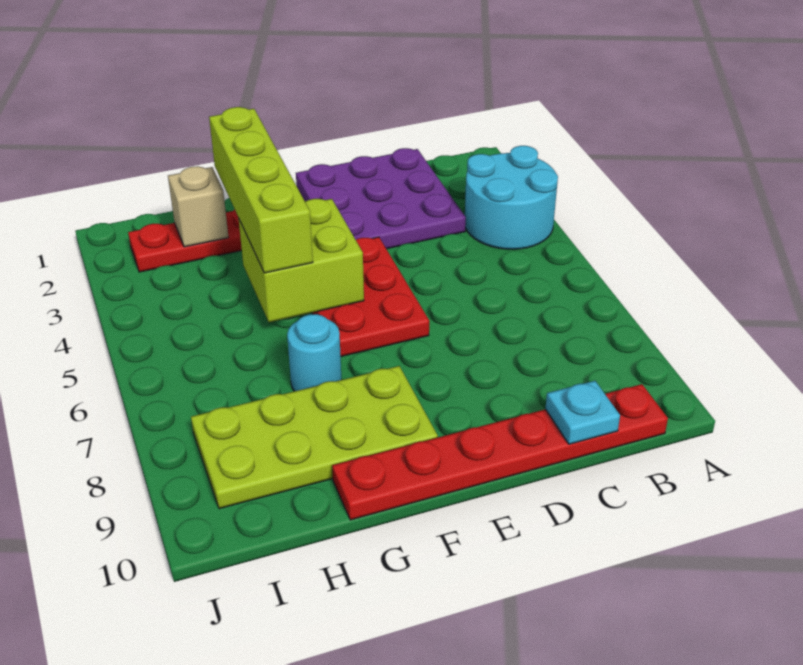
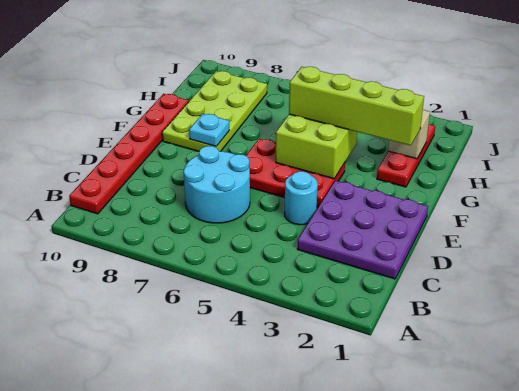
cyan 2x2 round brick [465,146,558,249] -> cyan 2x2 round brick moved to [183,146,250,223]
cyan 1x1 plate [545,381,620,444] -> cyan 1x1 plate moved to [189,114,229,146]
cyan 1x1 round brick [287,314,342,391] -> cyan 1x1 round brick moved to [284,171,318,225]

